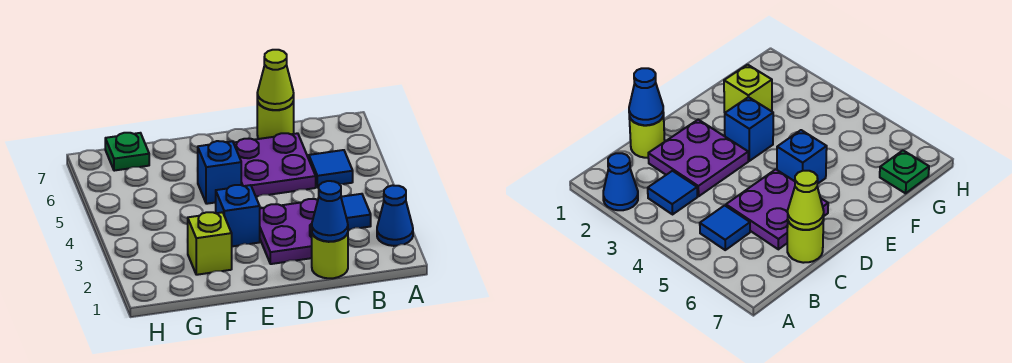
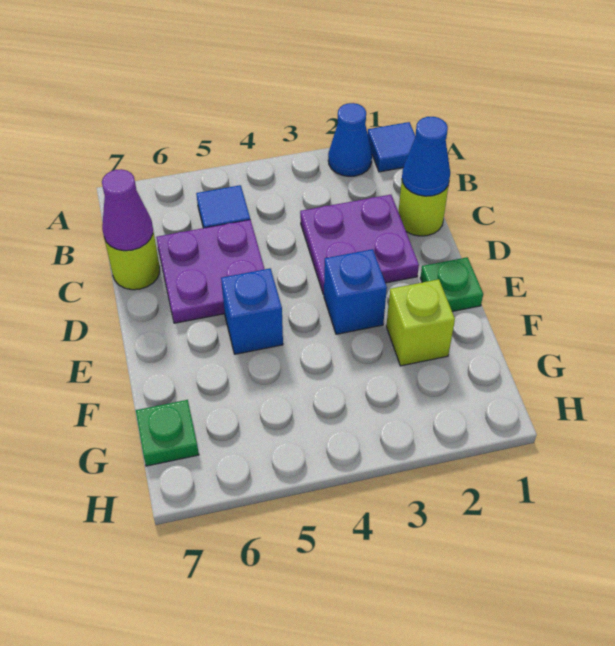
blue 1x1 tile [341,194,371,230] -> blue 1x1 tile moved to [368,122,415,172]
lime 1x1 cone [257,50,294,110] -> purple 1x1 cone [102,169,153,251]
none -> green 1x1 plate [420,257,483,311]

